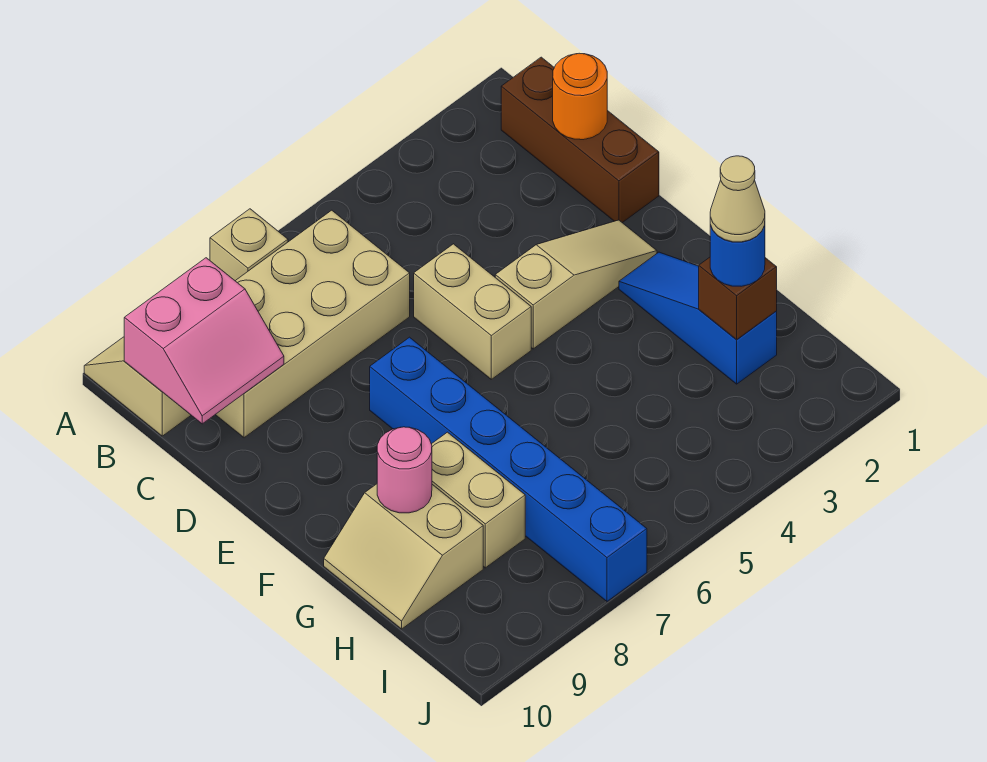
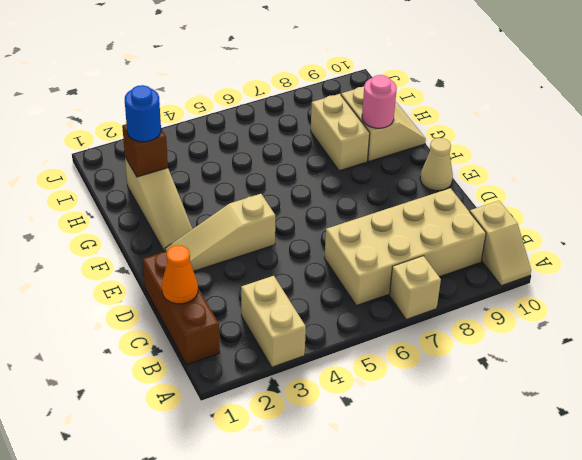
pink 2x2 slope [124,258,284,424] -> none
orange 1x1 round brick [553,53,607,140] -> orange 1x1 cone [162,245,198,304]
tan 1x2 brick [414,244,531,379] -> tan 1x2 brick moved to [241,276,306,367]
blue 1x6 brick [370,337,647,601] -> none
blue 1x3 slope [619,252,777,384] -> tan 1x3 slope [125,158,192,252]
tan 1x1 cone [710,156,765,242] -> tan 1x1 cone moved to [420,138,453,191]

